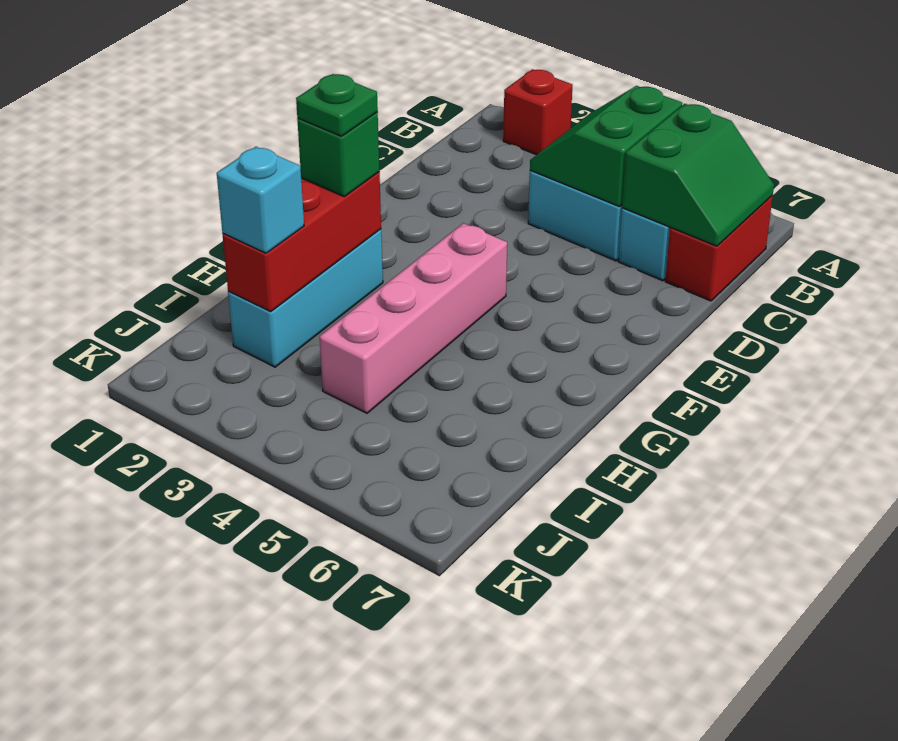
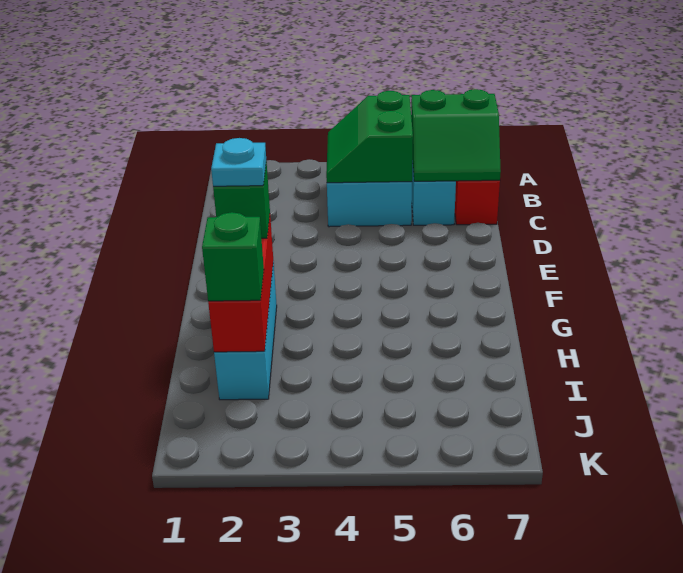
red 1x1 brick [503,69,572,155] -> none
green 2x2 slope [622,104,774,246] -> green 2x2 slope turned to [411,89,501,181]
pink 1x4 brick [320,223,507,413] -> none
green 1x1 plate [296,74,378,136] -> cyan 1x1 plate [211,138,266,186]
cyan 1x1 brick [217,147,304,253] -> green 1x1 brick [202,212,264,301]

